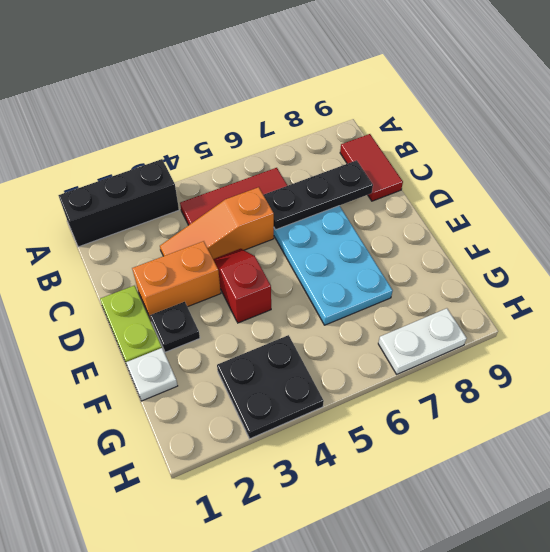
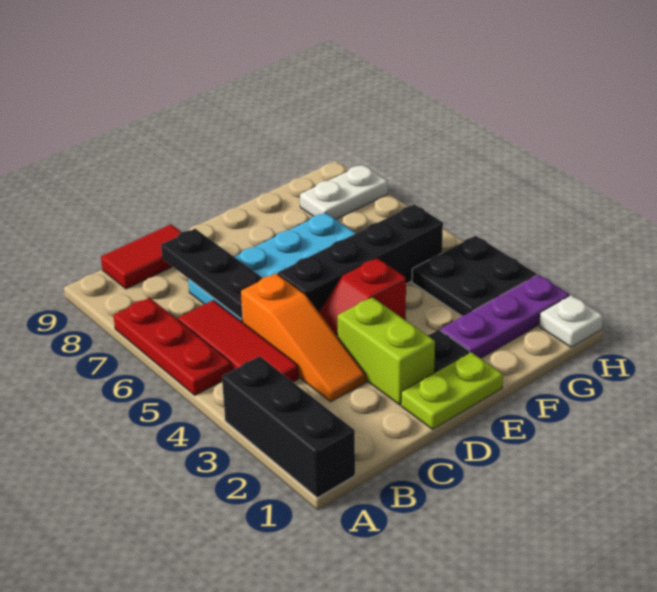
none -> red 1x3 plate [113,298,231,395]
orange 1x2 brick [132,241,221,319] -> lime 1x2 brick [337,297,435,405]
none -> black 1x4 brick [278,204,443,312]
white 1x1 plate [126,348,178,401] -> white 1x1 plate moved to [539,295,603,347]
none -> purple 1x3 plate [440,275,569,358]
white 1x2 plate [378,308,467,374] -> white 1x2 plate turned to [300,165,388,220]

